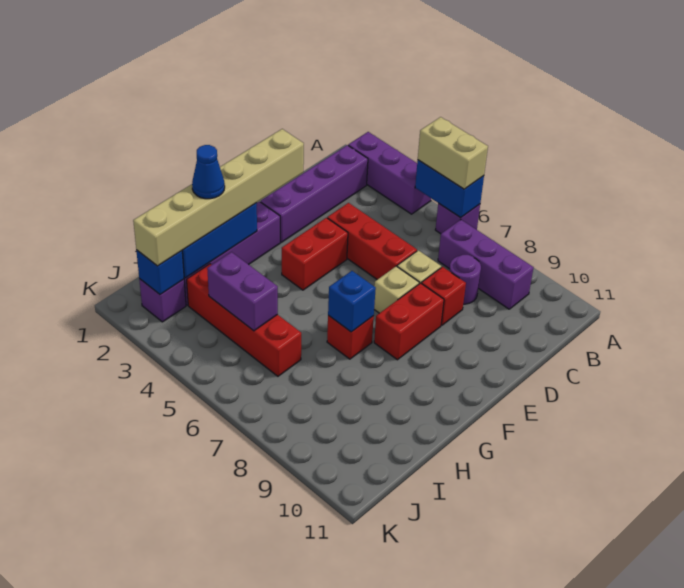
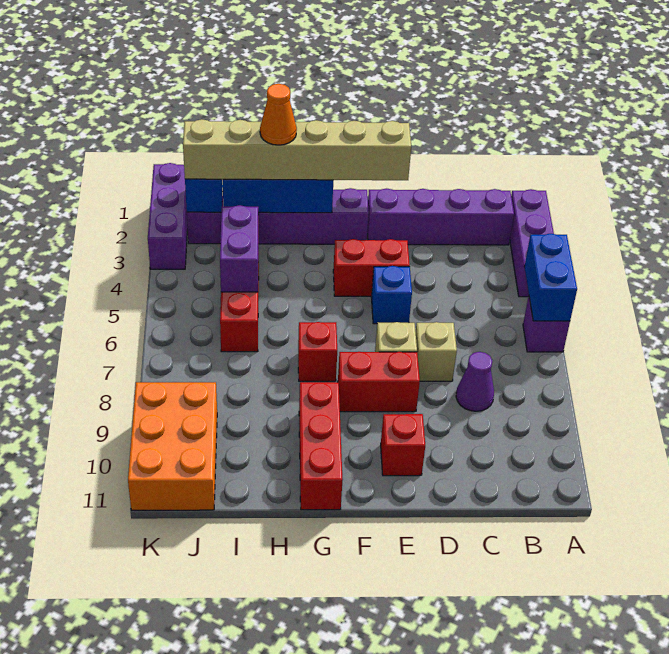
tan 1x2 brick [418,117,488,189] -> none
purple 1x3 brick [438,220,534,309] -> purple 1x3 brick moved to [148,163,188,269]
purple 1x1 round brick [449,255,481,304] -> purple 1x1 cone [456,352,494,411]
red 1x3 brick [327,203,417,280] -> red 1x3 brick moved to [299,382,343,510]
red 1x1 brick [421,267,466,325] -> red 1x1 brick moved to [381,414,425,476]
blue 1x1 brick [328,271,376,332] -> blue 1x1 brick moved to [371,266,412,324]
blue 1x1 cone [192,145,225,199] -> orange 1x1 cone [260,84,297,145]
none -> orange 2x3 brick [128,382,217,510]

